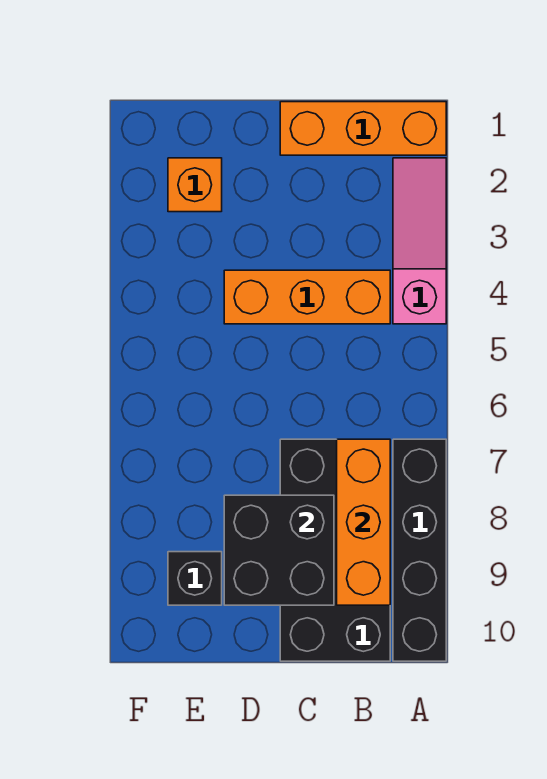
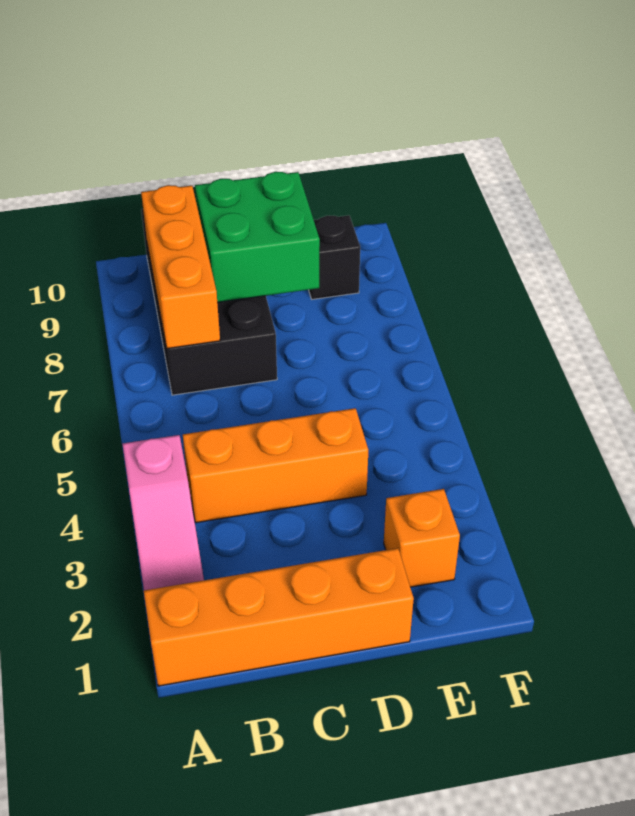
orange 1x3 brick [280,102,446,155] -> orange 1x4 brick [144,548,414,686]
black 1x4 brick [393,439,446,661] -> none
black 2x2 brick [224,495,334,605] -> green 2x2 brick [195,172,320,302]

